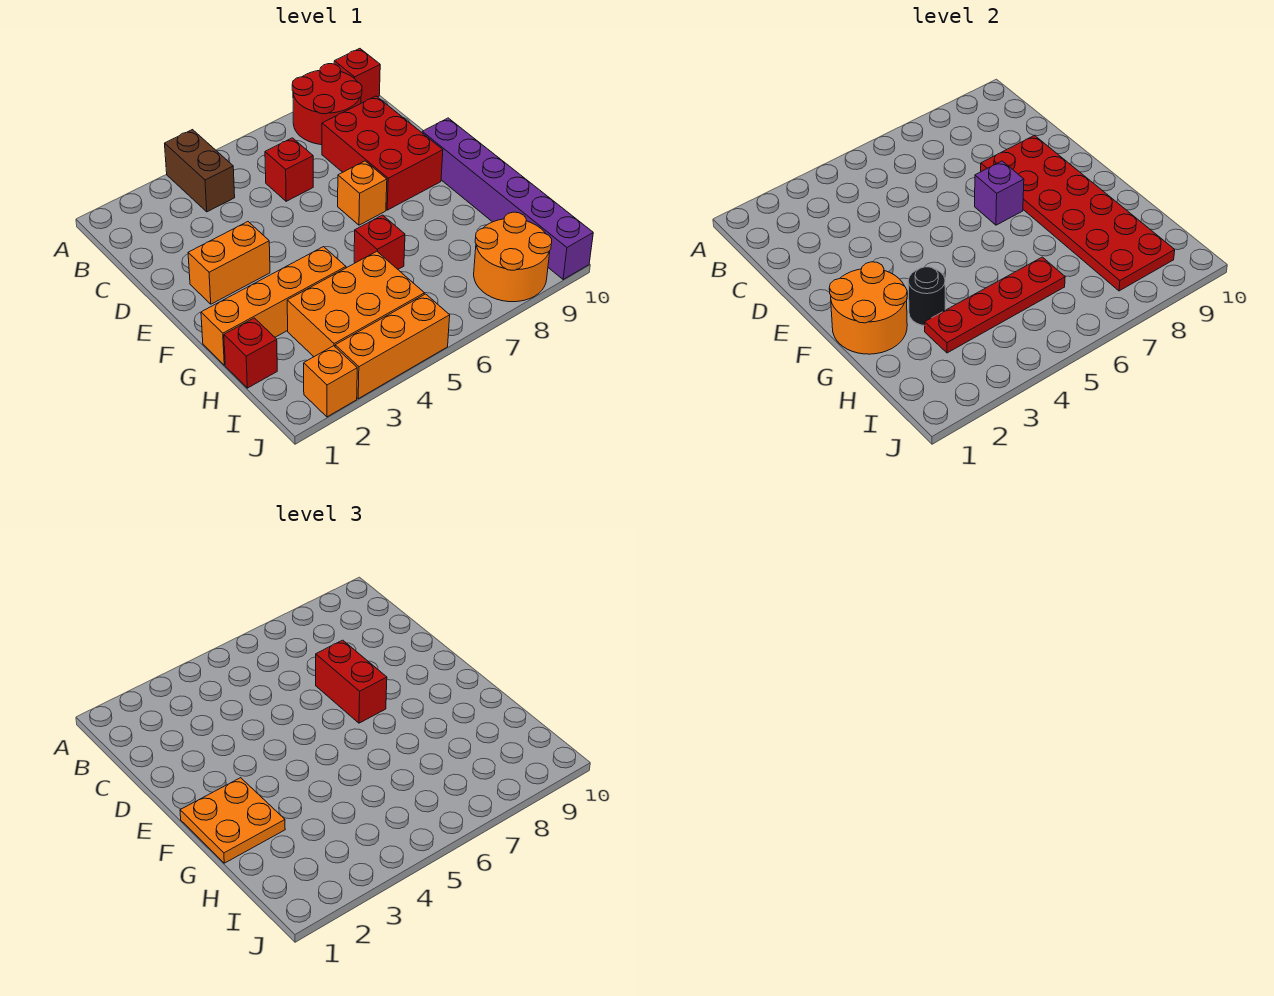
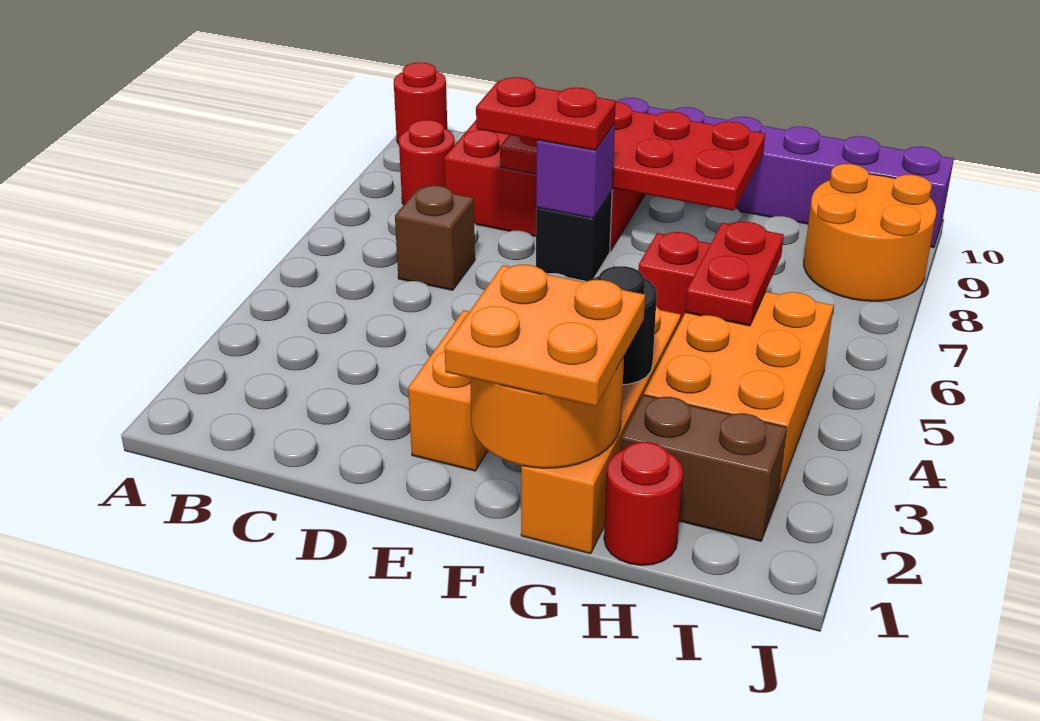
brown 1x2 brick [165,130,235,212] -> brown 1x2 brick moved to [621,395,787,541]
red 2x2 round brick [292,64,362,145] -> red 1x1 round brick [399,120,455,205]
red 1x1 brick [334,49,380,103] -> red 1x1 round brick [394,62,447,144]
red 1x1 brick [265,138,313,201] -> brown 1x1 brick [395,185,475,290]
red 1x2 brick [316,640,387,723] -> red 1x2 plate [476,77,616,150]
red 2x6 plate [981,135,1175,291] -> red 2x4 plate [500,102,765,211]
orange 1x1 brick [338,161,387,225] -> black 1x1 brick [536,191,612,281]
red 1x1 brick [224,318,277,388] -> red 1x1 round brick [604,442,683,565]
red 1x4 plate [925,257,1065,353] -> red 1x2 plate [685,222,784,326]
orange 1x1 brick [304,346,357,417] -> none
orange 1x3 brick [335,294,450,399] -> none

